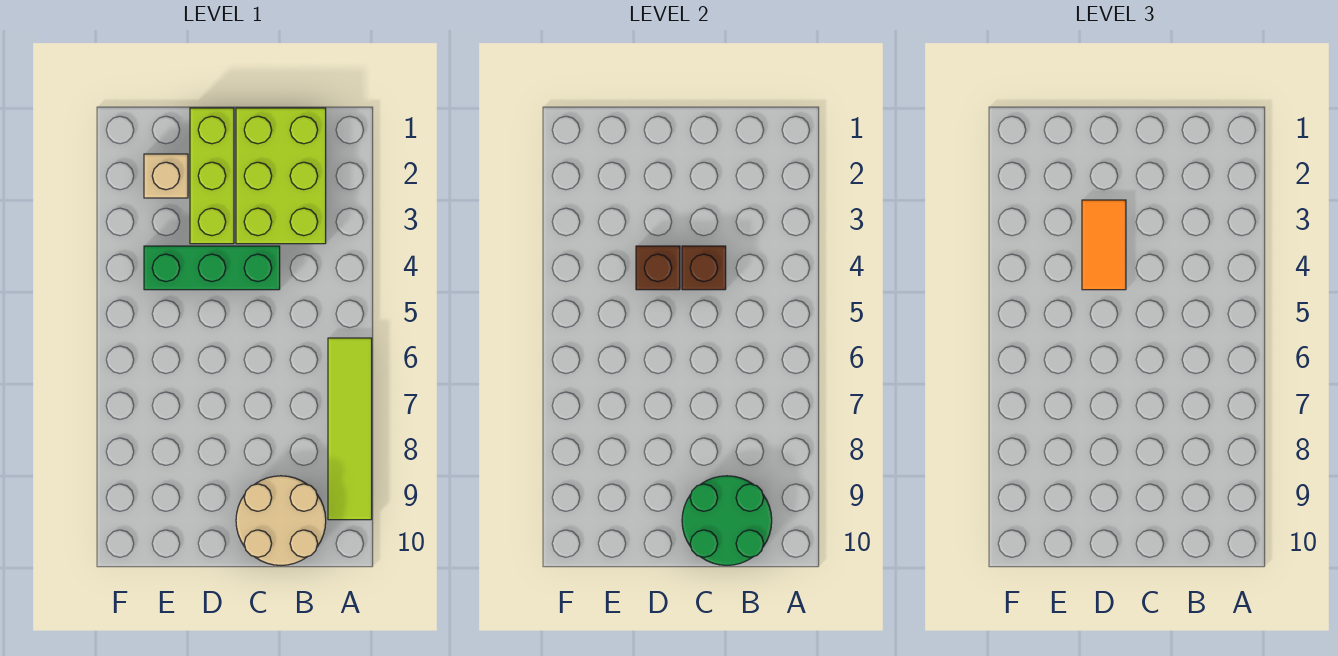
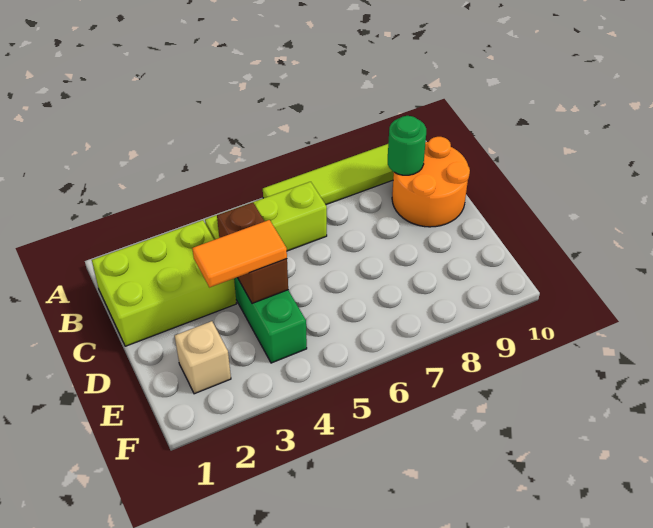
tan 2x2 round brick [236,476,326,565] -> orange 2x2 round brick [392,137,470,227]
green 2x2 round brick [682,476,772,565] -> green 1x1 round brick [388,116,426,175]
lime 1x3 brick [190,108,234,244] -> lime 1x3 brick moved to [205,182,327,251]

